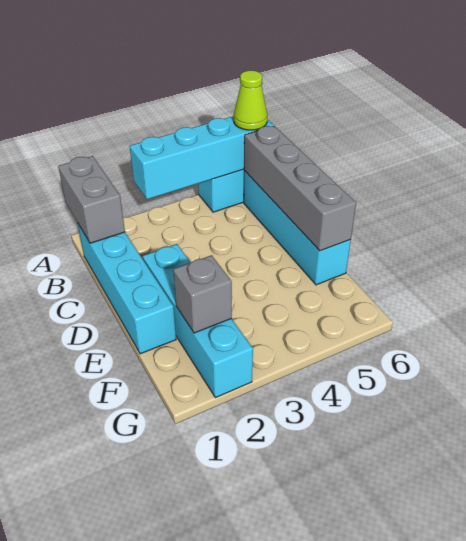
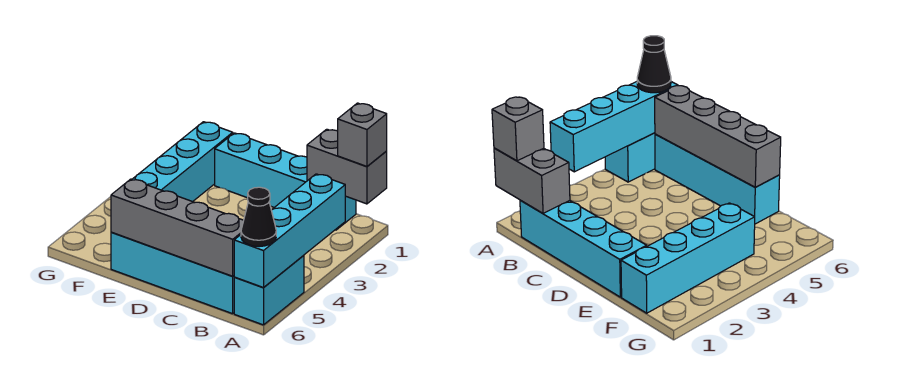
lime 1x1 cone [234,70,267,130] -> black 1x1 cone [241,187,276,247]
cyan 1x4 brick [143,244,253,398] -> cyan 1x4 brick turned to [132,122,233,202]
grey 1x1 brick [173,255,232,333] -> grey 1x1 brick moved to [338,103,387,167]

